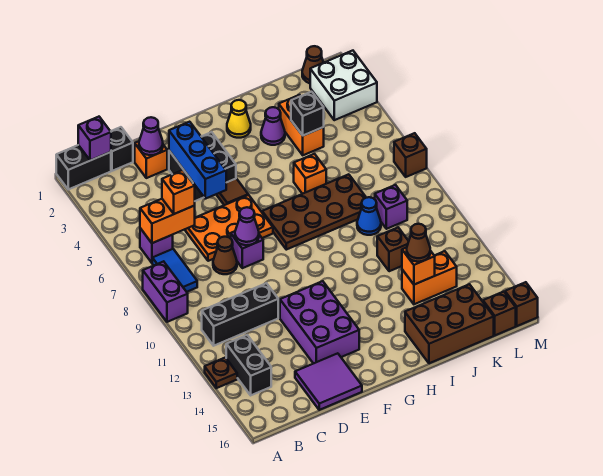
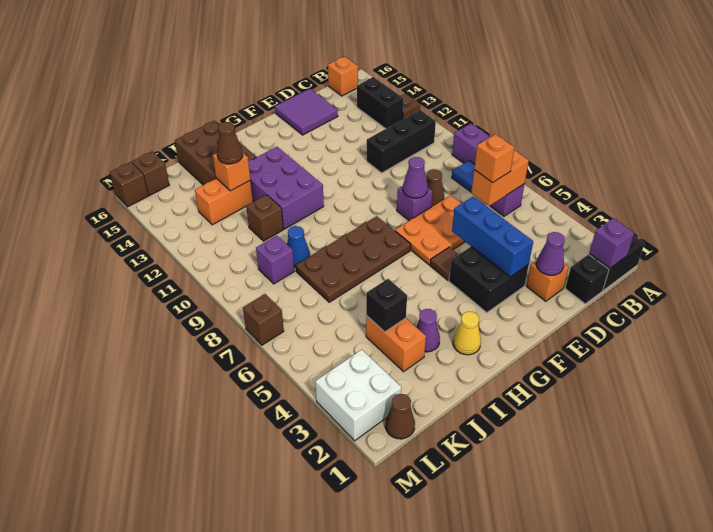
purple 2x3 brick [280,281,359,364] -> purple 2x3 brick moved to [248,147,324,229]
orange 1x1 brick [294,154,326,194] -> orange 1x1 brick moved to [328,56,358,96]
brown 2x3 brick [405,284,494,363] -> brown 2x3 brick turned to [175,121,256,185]

